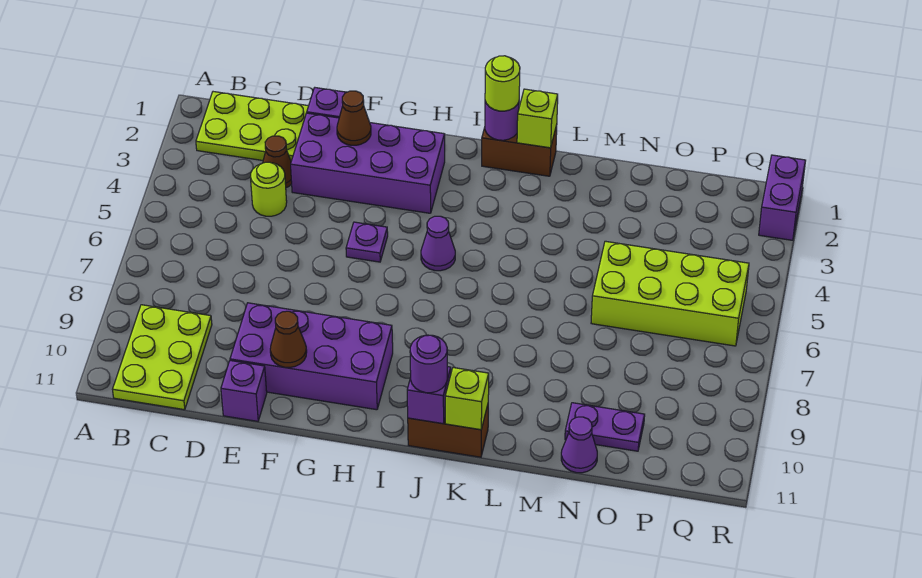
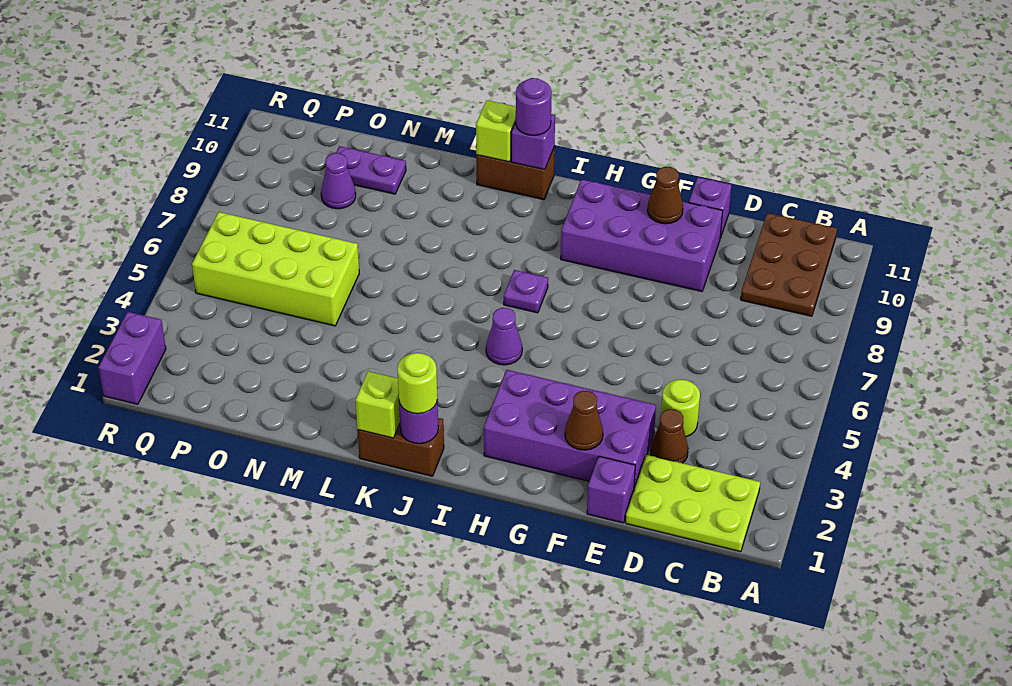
lime 2x3 plate [113,305,212,410] -> brown 2x3 plate [741,213,837,316]
purple 1x1 plate [346,222,388,262] -> purple 1x1 plate moved to [504,270,548,313]
purple 1x1 cone [561,417,597,473] -> purple 1x1 cone moved to [321,153,356,209]

